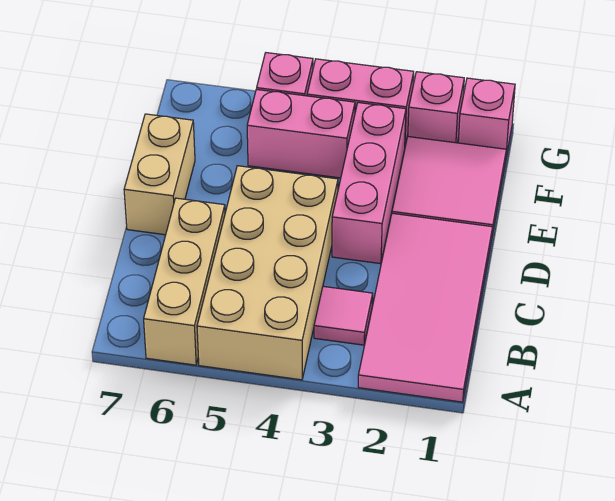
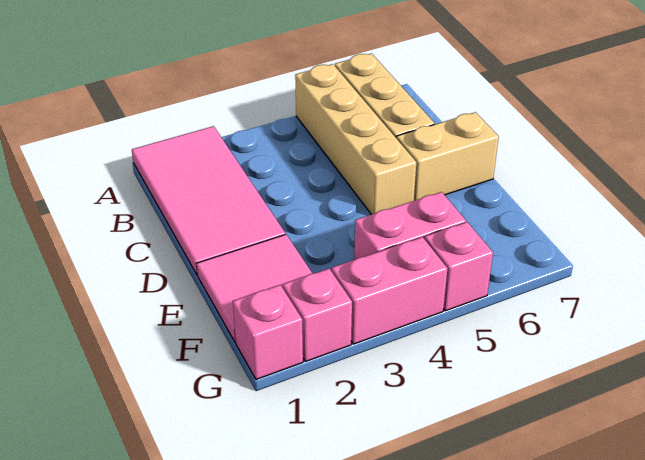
tan 2x4 brick [197,166,338,380] -> tan 1x4 brick [295,64,416,215]
pink 1x1 tile [314,286,373,345] -> none
pink 1x3 brick [332,103,406,264] -> none
tan 1x2 brick [124,114,195,235] -> tan 1x2 brick turned to [397,112,499,201]

